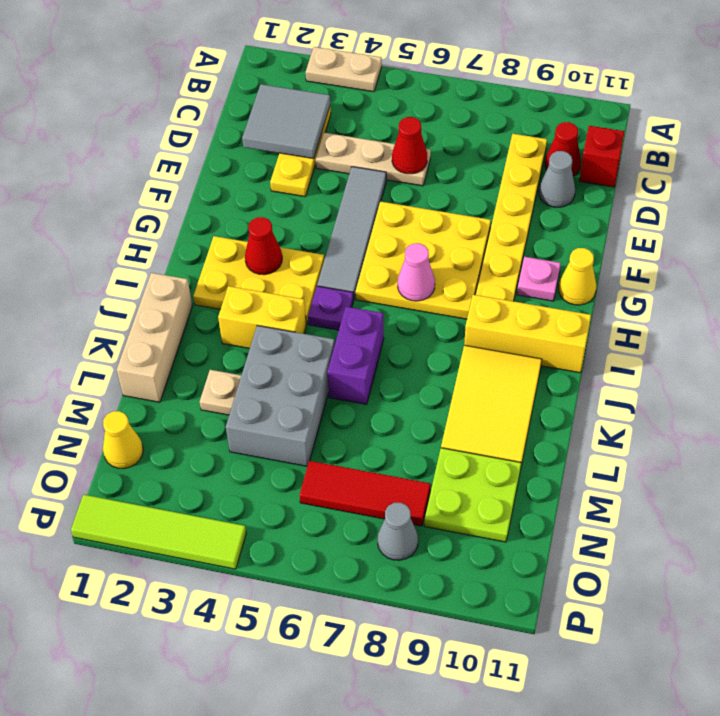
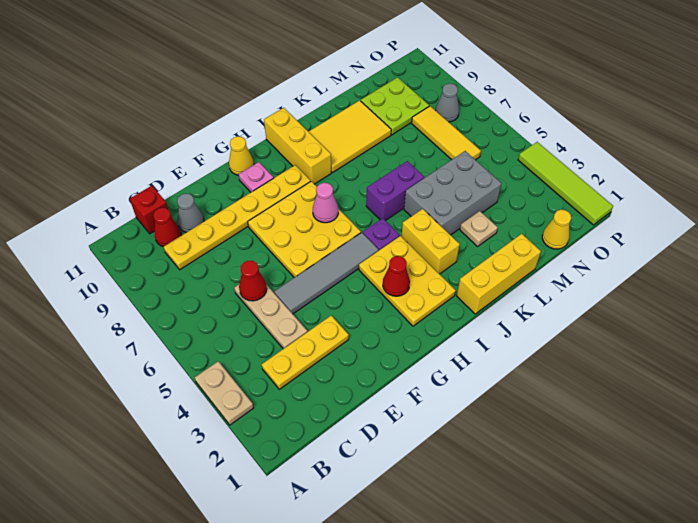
grey 2x2 tile [242,84,330,159] -> none
tan 1x3 brick [117,273,192,402] -> yellow 1x3 brick [457,234,541,314]
red 1x3 tile [300,461,430,526] -> yellow 1x3 tile [412,106,481,160]

